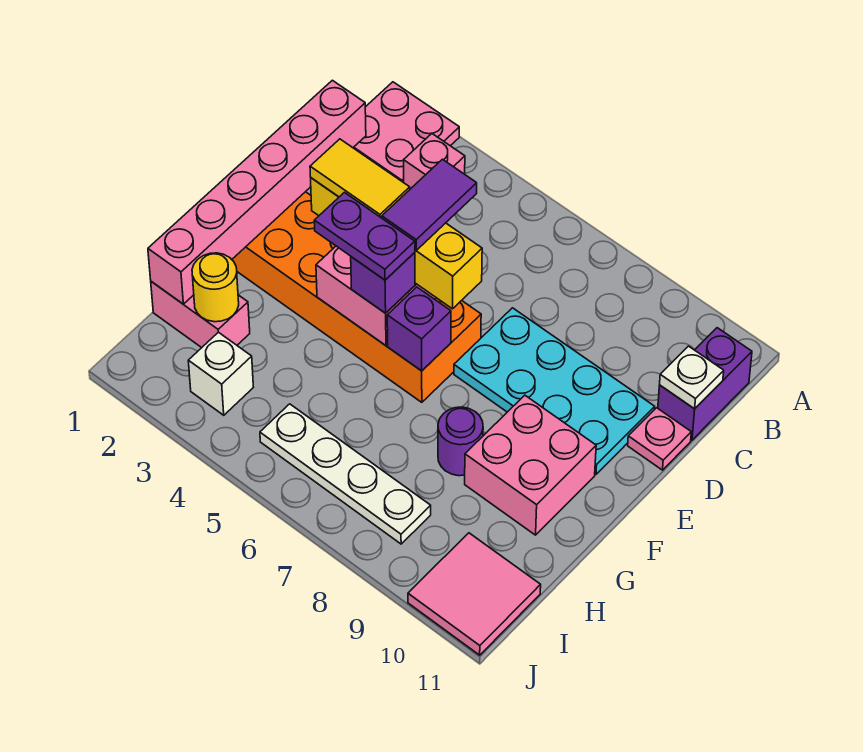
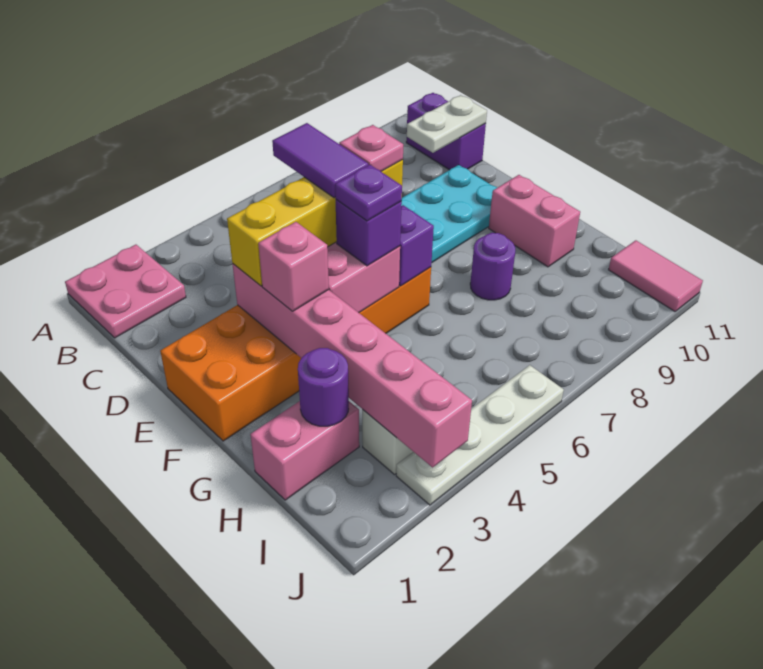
pink 1x1 brick [404,134,465,189] -> pink 1x1 brick moved to [258,222,329,311]
pink 1x6 brick [148,80,366,304] -> pink 1x6 brick moved to [232,264,472,467]
white 1x1 plate [660,346,724,409] -> white 1x2 plate [407,95,487,153]
pink 1x1 plate [628,408,691,470] -> pink 1x1 plate moved to [339,125,403,171]
yellow 1x2 tile [310,139,410,218] -> none
purple 1x2 plate [314,192,415,280] -> purple 1x1 plate [335,165,402,221]
pink 2x2 brick [465,395,596,535] -> pink 1x2 brick [489,175,580,267]
yellow 1x1 round brick [192,253,239,322] -> purple 1x1 round brick [298,348,349,426]
white 1x4 plate [260,404,431,544] -> white 1x4 plate moved to [396,365,564,505]
pink 2x2 tile [408,533,541,655] -> pink 1x2 tile [609,240,703,311]

